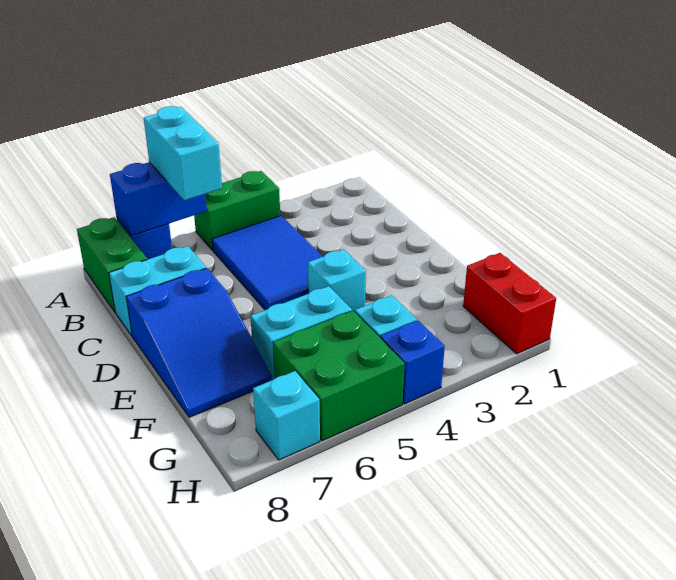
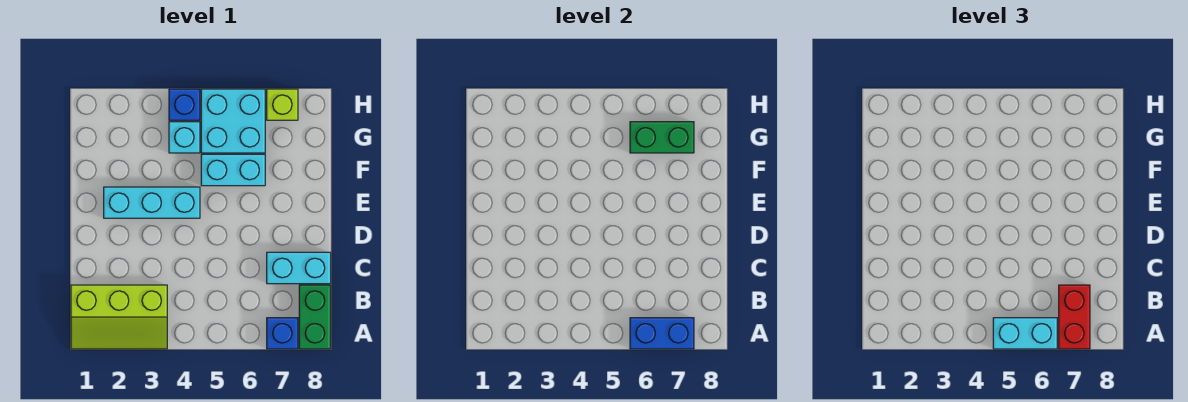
none -> lime 2x3 slope [71,285,167,349]
green 1x2 brick [194,171,280,250] -> green 1x2 brick moved to [630,122,694,153]
cyan 1x2 brick [144,106,222,200] -> cyan 1x2 brick turned to [993,318,1057,349]
blue 2x3 tile [212,216,323,310] -> none
blue 2x3 slope [126,268,272,417] -> none
cyan 1x1 brick [308,249,366,312] -> cyan 1x3 brick [104,187,200,218]
red 1x2 brick [463,253,556,354] -> red 1x2 brick moved to [1059,285,1090,349]
green 2x2 brick [273,311,405,441] -> cyan 2x2 brick [201,89,265,153]
cyan 1x1 brick [253,371,320,460] -> lime 1x1 brick [267,89,298,120]

